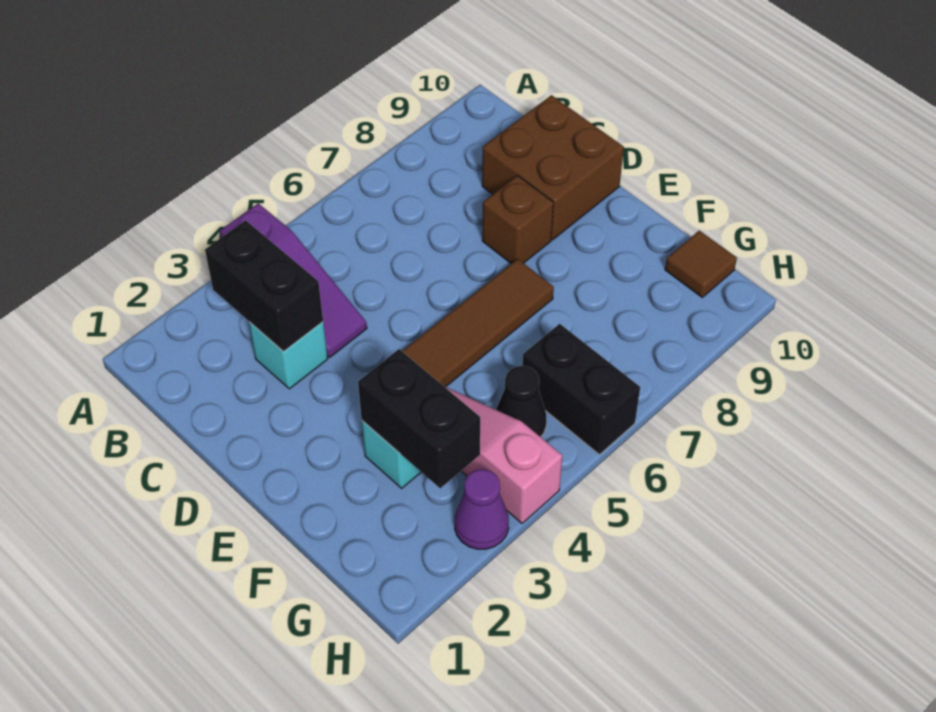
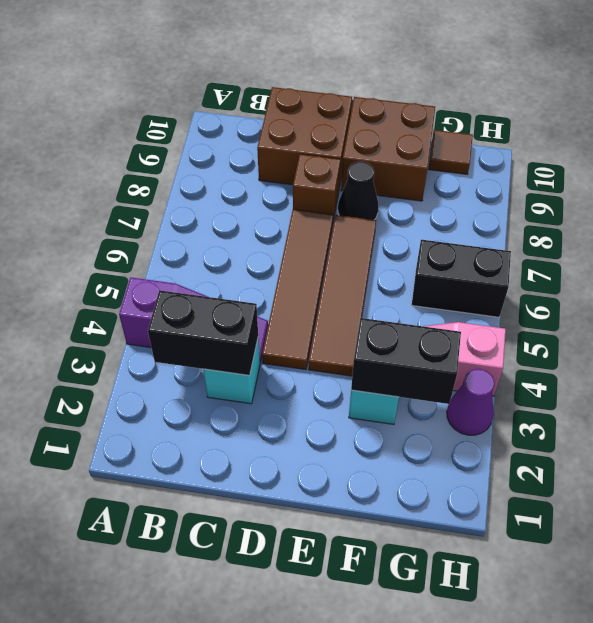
none -> brown 1x4 tile [262,210,333,370]
none -> brown 2x2 brick [341,97,435,201]
black 1x1 cone [496,366,547,437] -> black 1x1 cone moved to [338,162,379,220]

